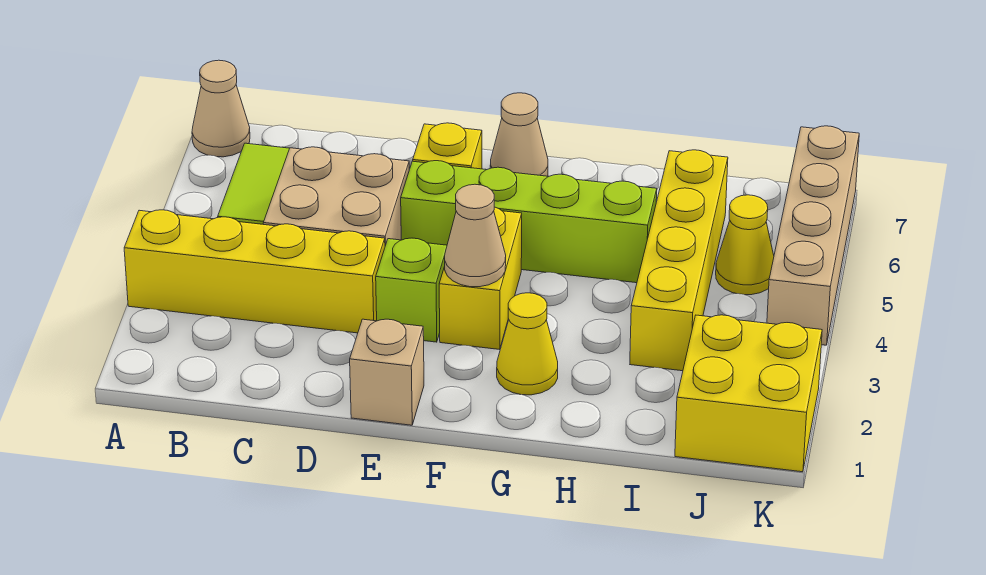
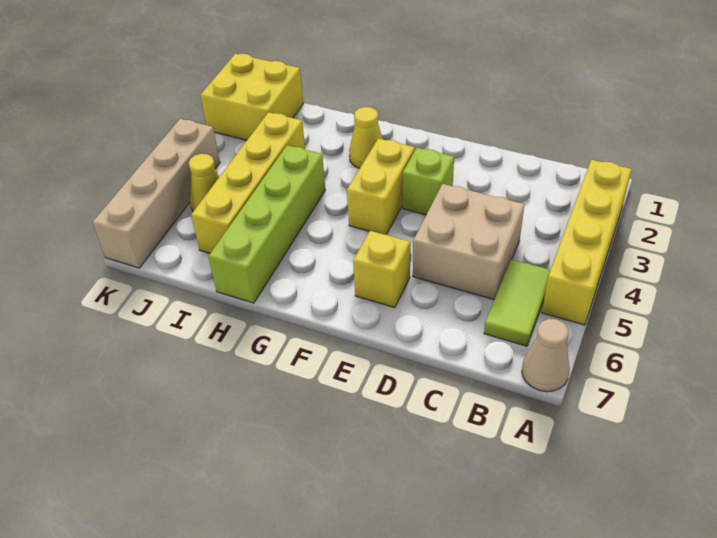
yellow 1x4 brick [124,210,385,333] -> yellow 1x4 brick turned to [542,160,632,325]
tan 1x1 brick [350,319,424,425] -> none
lime 1x4 brick [401,161,657,283] -> lime 1x4 brick turned to [208,145,325,303]
tan 1x1 cone [445,184,506,287] -> none
tan 1x1 cone [490,93,548,176] -> none

